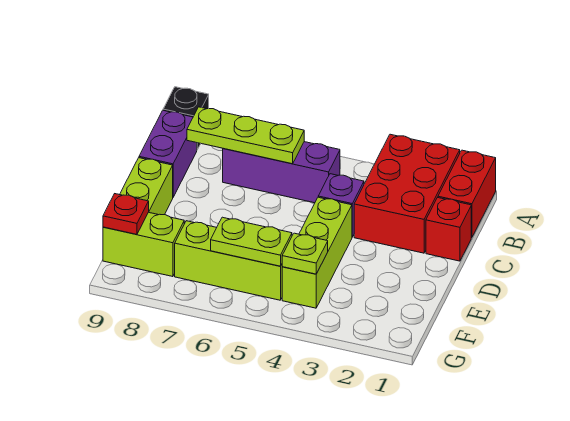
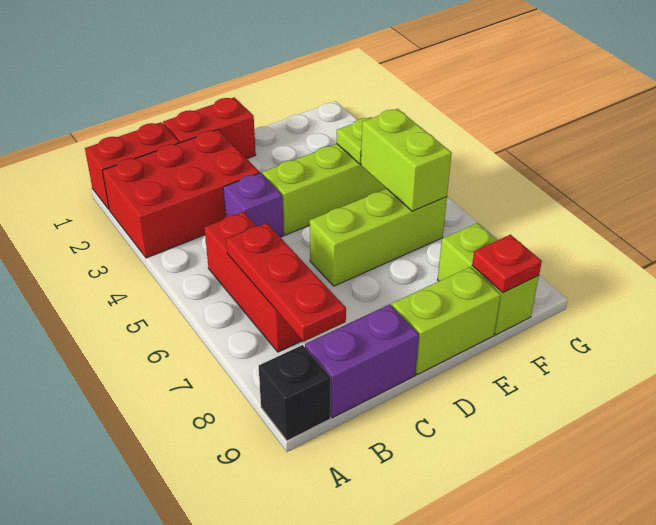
purple 1x3 brick [223,142,340,203] -> red 1x3 brick [204,212,302,352]
lime 1x3 plate [187,107,304,164] -> red 1x3 plate [226,223,346,342]
red 1x1 brick [426,198,471,261] -> red 1x2 brick [163,97,256,159]
lime 1x3 brick [175,221,282,300] -> lime 1x3 brick turned to [310,189,447,286]
lime 1x2 plate [211,217,292,266] -> lime 1x2 brick [361,109,452,211]

